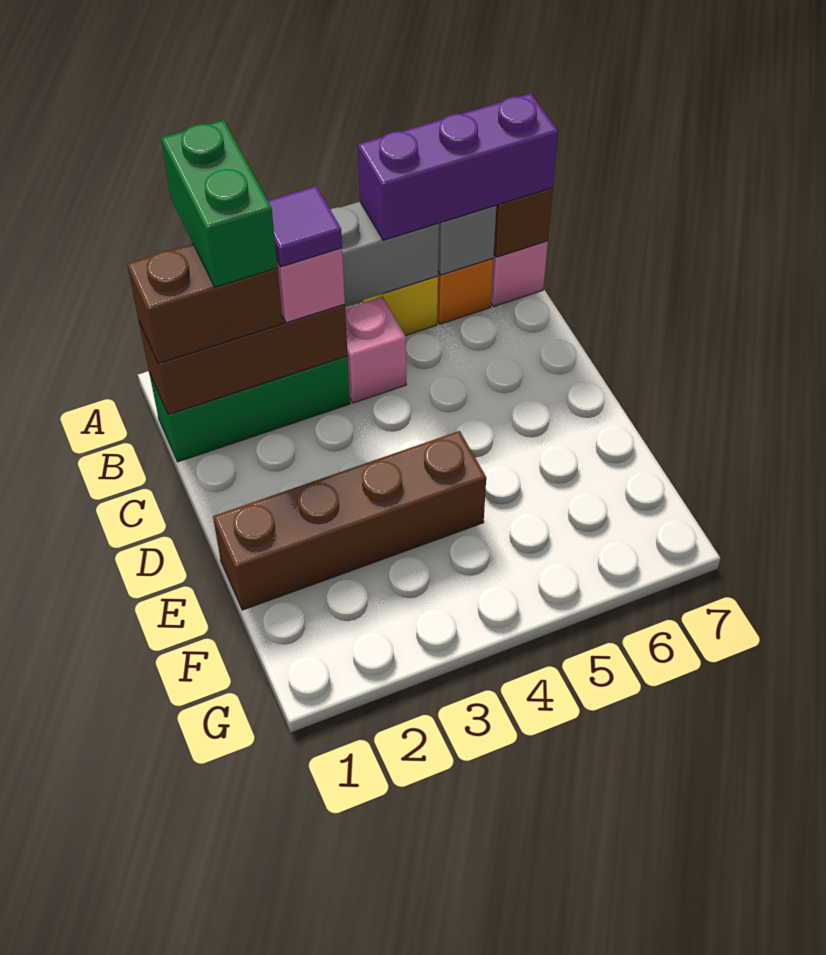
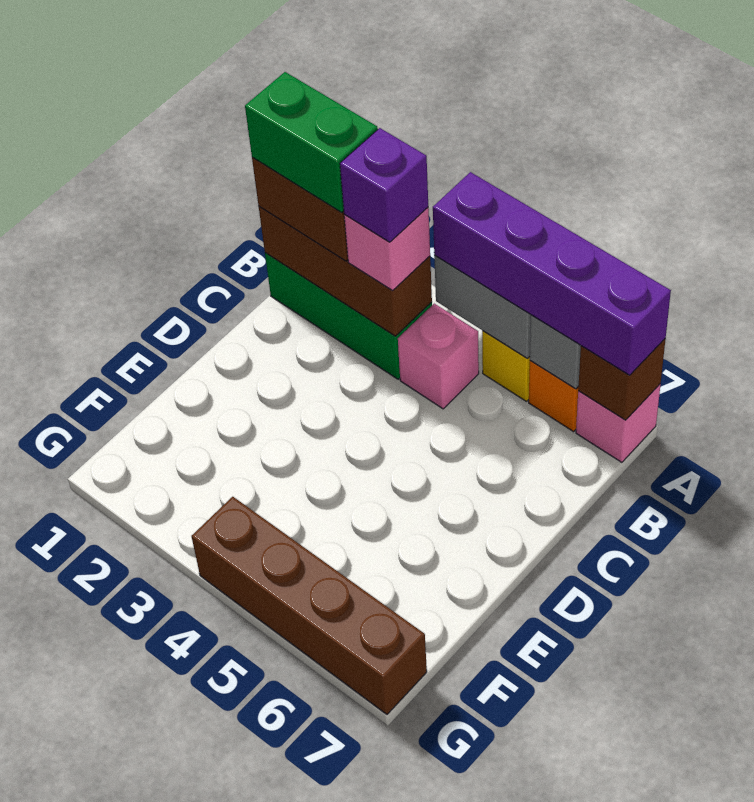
green 1x2 brick [161,120,277,287] -> green 1x2 brick turned to [245,72,378,213]
purple 1x3 brick [358,93,558,240] -> purple 1x4 brick [433,172,671,375]
purple 1x1 tile [268,186,342,267] -> purple 1x1 brick [340,128,428,242]
brown 1x4 brick [213,431,486,610] -> brown 1x4 brick moved to [191,497,427,714]

